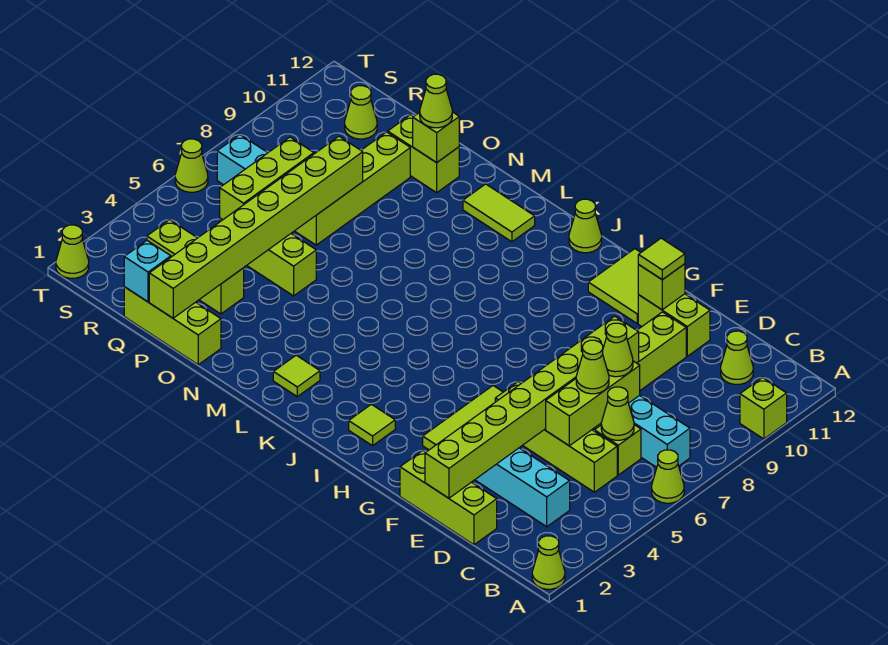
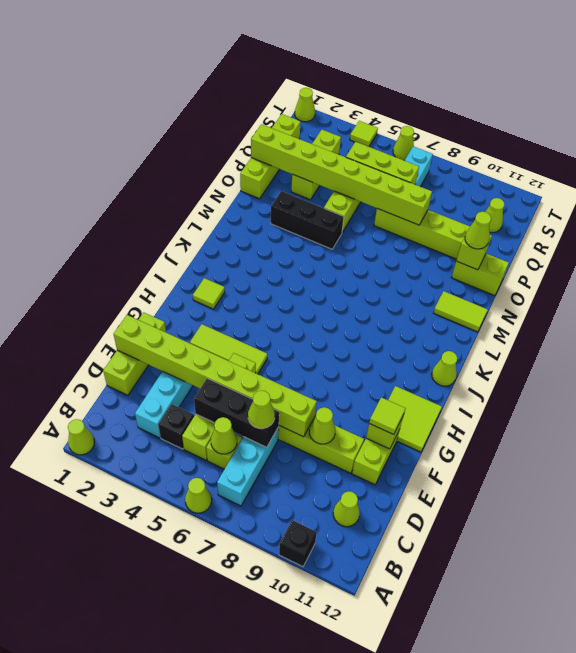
lime 1x1 brick [740,377,787,439] -> black 1x1 brick [279,520,317,567]
none -> black 1x1 brick [158,404,194,449]
lime 1x3 brick [546,361,640,446] -> black 1x3 brick [194,378,279,447]
lime 1x1 cone [576,340,609,394] -> lime 1x1 cone moved to [309,407,335,444]
lime 1x1 tile [273,355,320,396] -> lime 1x1 tile moved to [350,121,378,147]
lime 1x2 tile [463,184,535,242] -> lime 1x2 tile turned to [434,291,488,332]
none -> black 1x3 brick [271,191,344,249]
lime 1x3 brick [124,287,221,365] -> lime 1x4 brick [240,114,301,199]
lime 1x2 brick [388,115,459,193] -> lime 1x2 brick turned to [451,253,509,296]
cyan 1x1 brick [124,241,171,302] -> none

